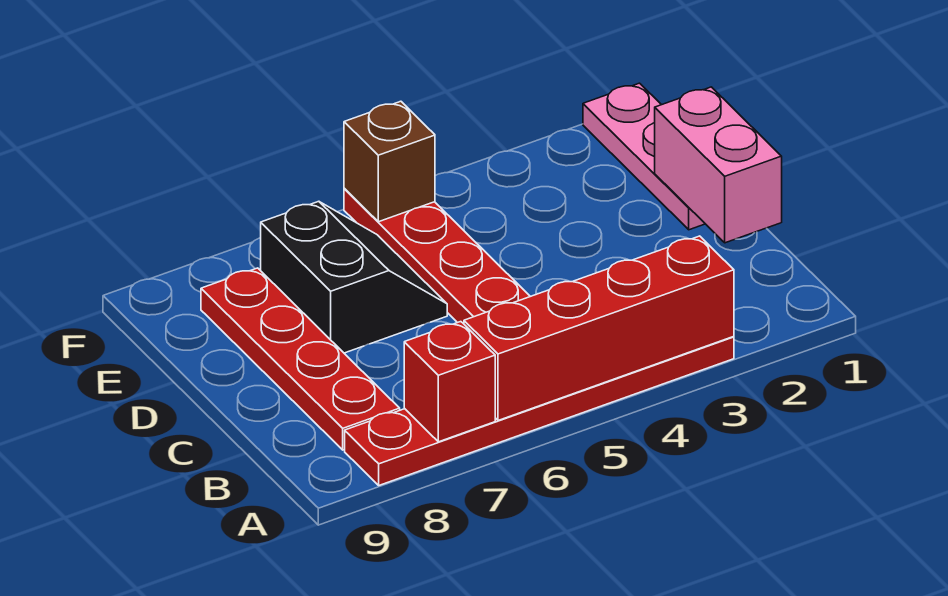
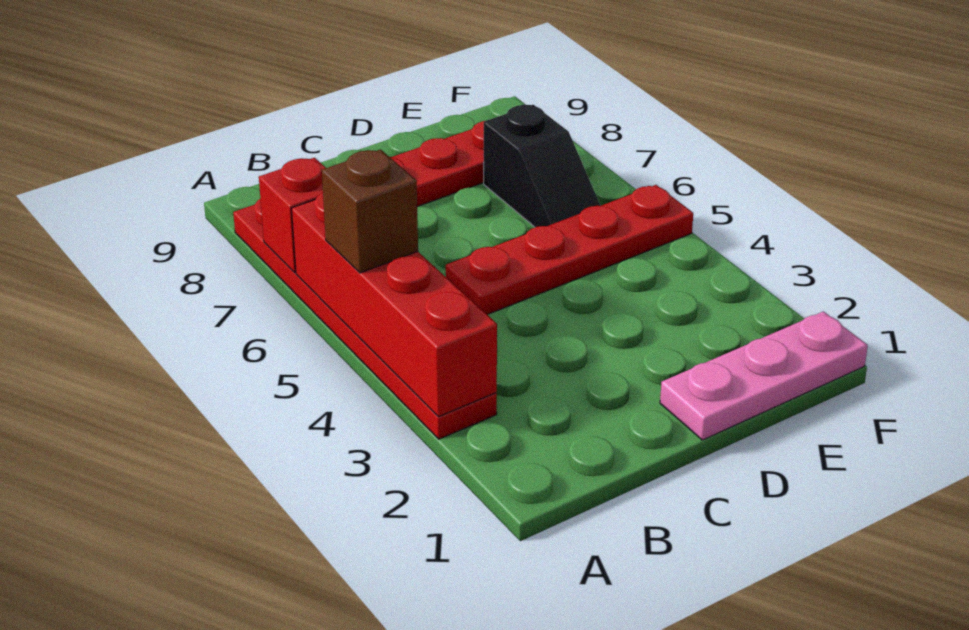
pink 1x2 brick [655,87,782,243] -> none
black 2x2 slope [261,201,447,353] -> black 1x2 slope [484,105,600,227]
brown 1x1 brick [344,101,435,222] -> brown 1x1 brick moved to [322,149,418,273]

